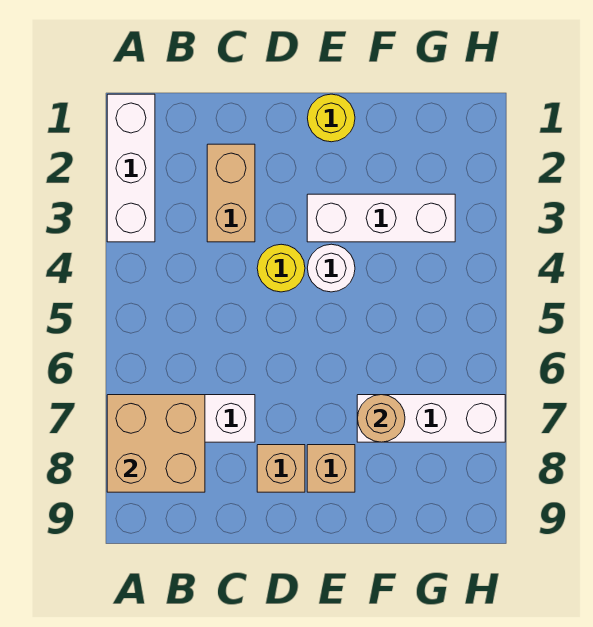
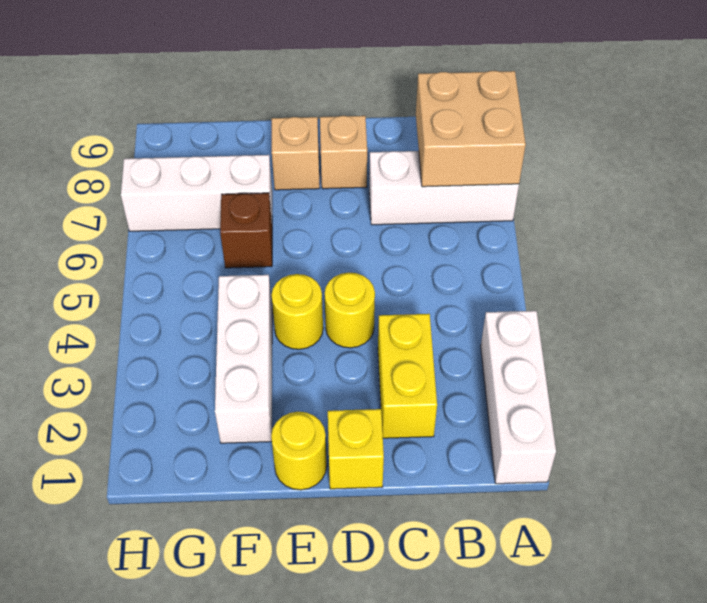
tan 1x2 brick [207,144,255,242] -> yellow 1x2 brick [378,314,437,438]
none -> yellow 1x1 brick [328,409,384,489]
white 1x3 brick [307,194,455,242] -> white 1x3 brick turned to [215,275,272,443]
white 1x1 round brick [307,244,355,292] -> yellow 1x1 round brick [271,274,323,349]
none -> brown 1x1 brick [220,193,272,268]
tan 1x1 round brick [358,395,405,442] -> none

